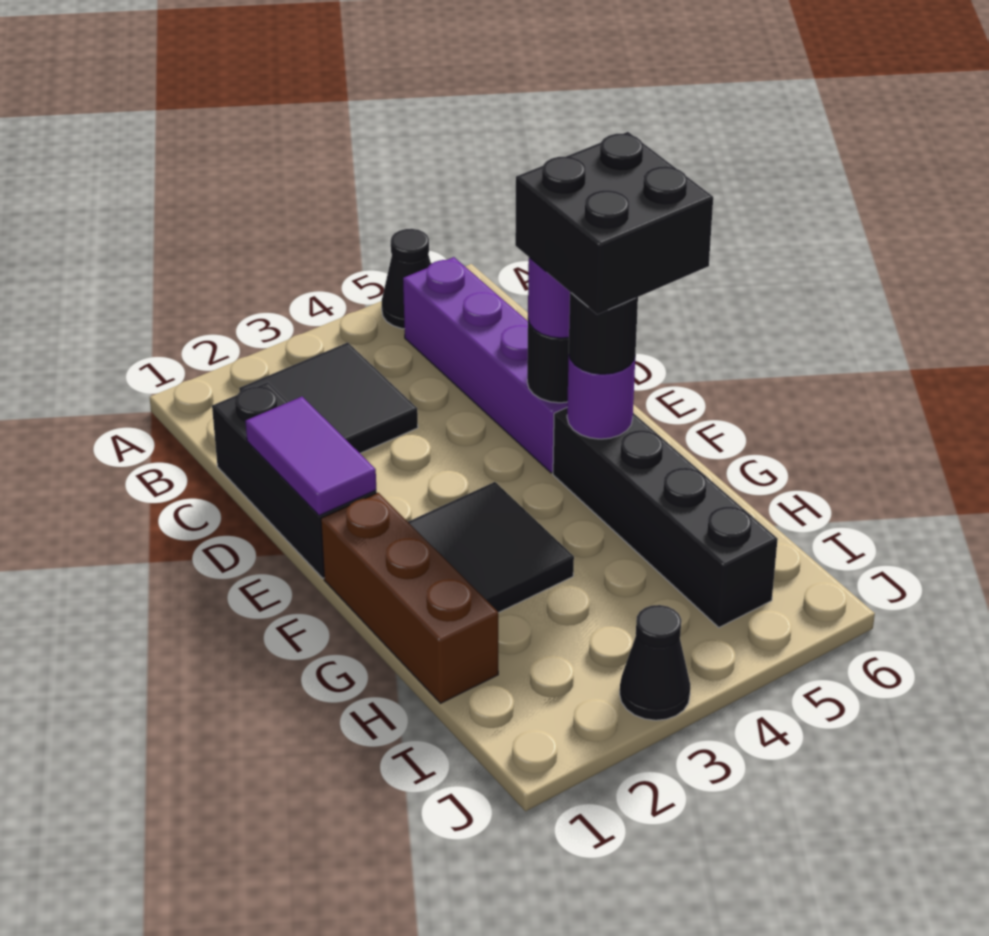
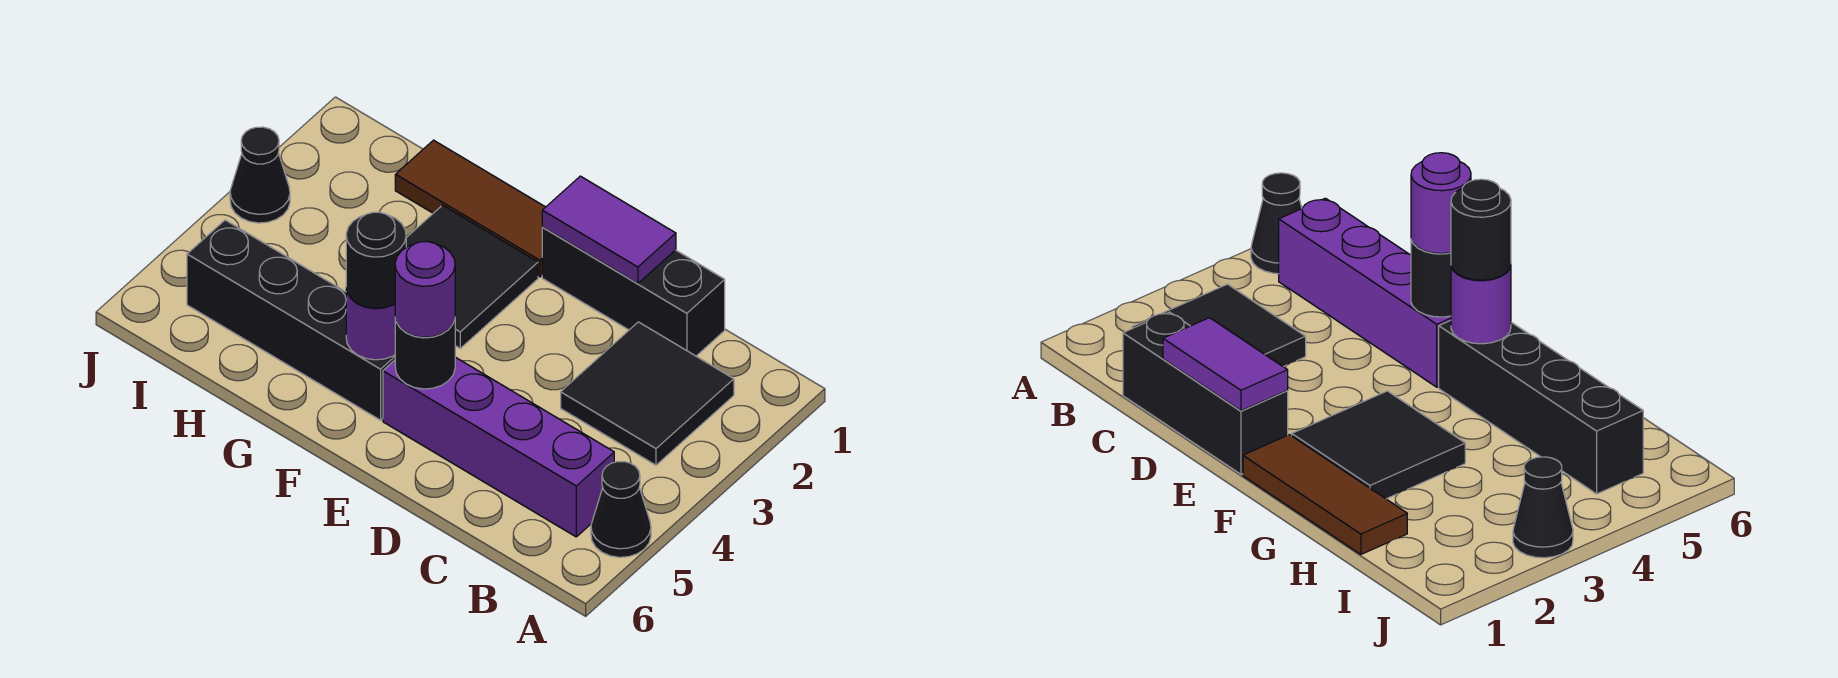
black 2x2 brick [515,132,713,314] -> none
brown 1x3 brick [321,493,498,703] -> brown 1x3 tile [395,140,545,277]

